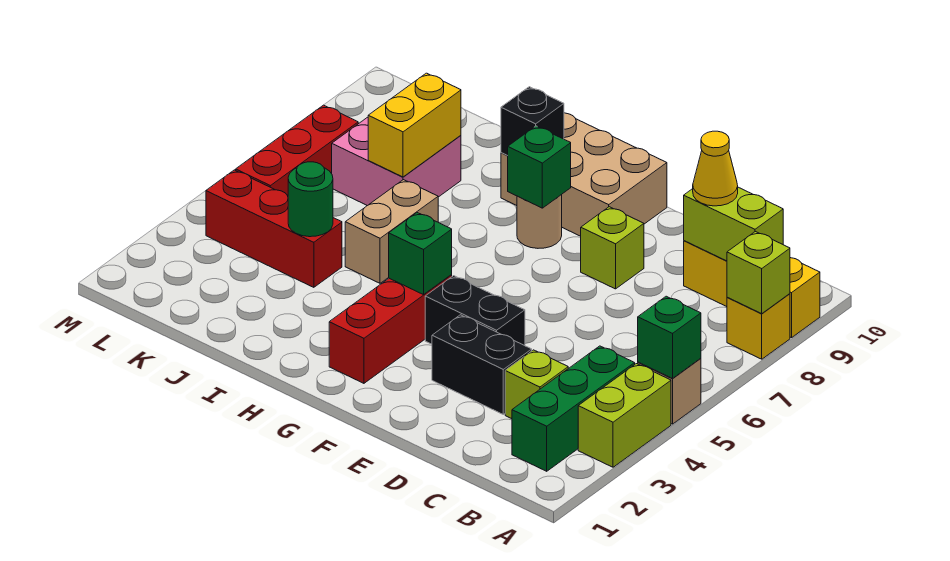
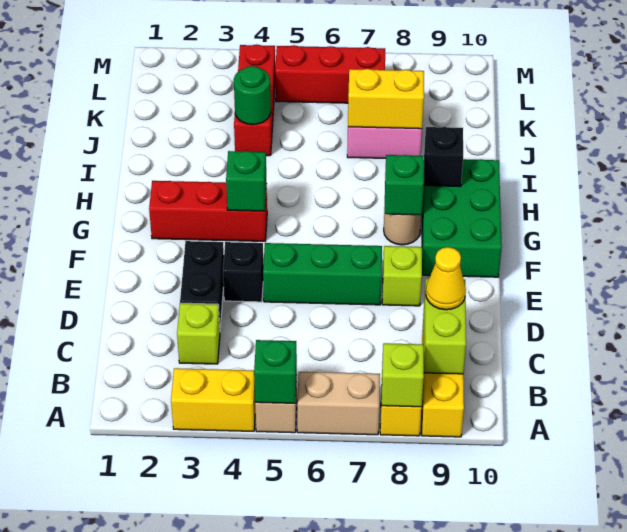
lime 1x2 brick [578,364,671,467] -> yellow 1x2 brick [171,368,255,431]
green 1x3 brick [512,346,635,471] -> green 1x3 brick moved to [263,243,382,305]
black 1x2 brick [425,276,525,346] -> black 1x1 brick [223,242,263,302]
tan 2x3 brick [501,113,667,236] -> green 2x3 brick [422,159,502,277]
tan 1x2 brick [345,180,438,283] -> tan 1x2 brick moved to [297,372,380,435]

